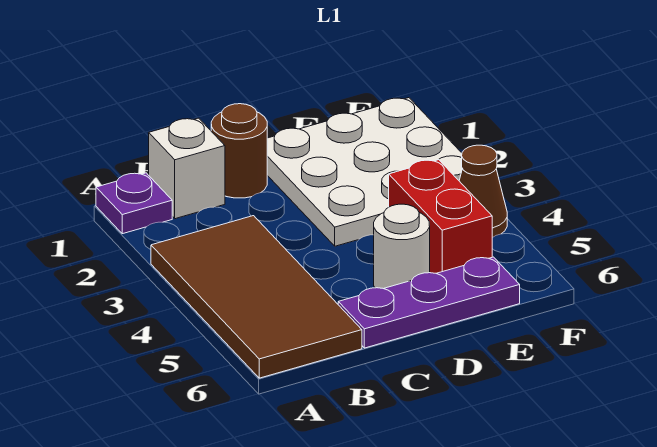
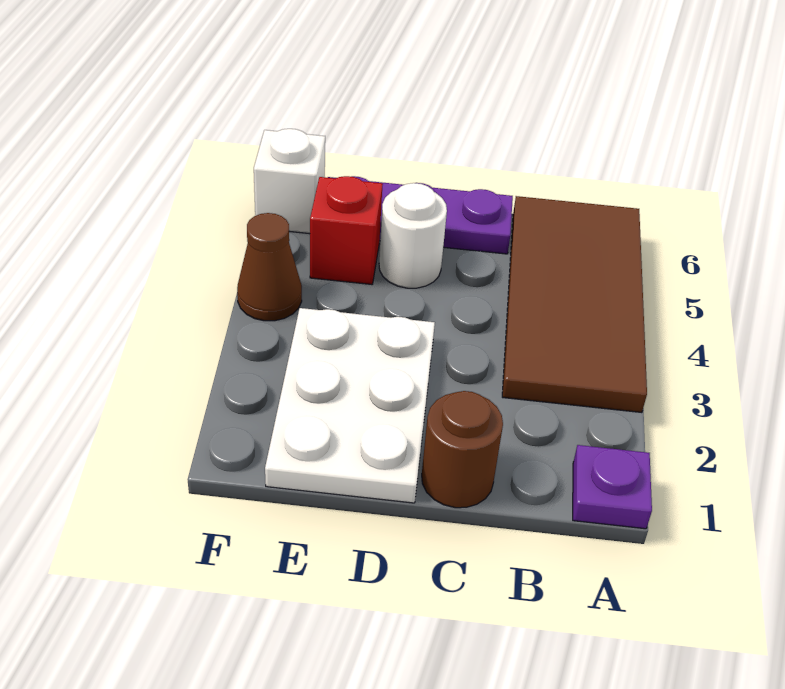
white 1x1 brick [149,118,225,219] -> white 1x1 brick moved to [254,129,325,234]
white 3x3 plate [267,98,462,246] -> white 2x3 plate [265,308,435,503]
red 1x2 brick [389,160,492,273] -> red 1x1 brick [310,176,383,284]

